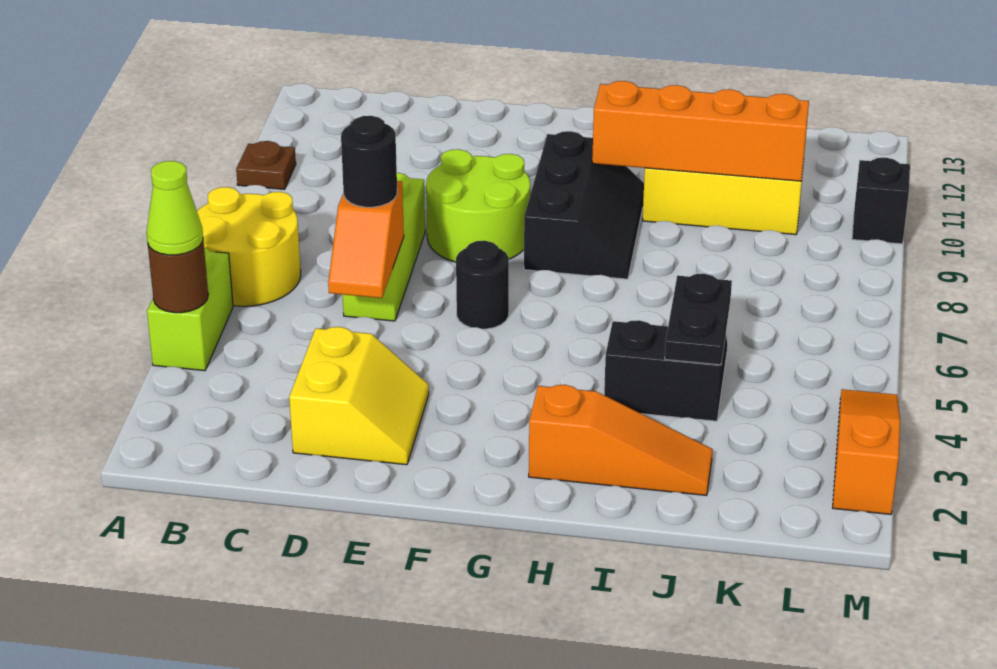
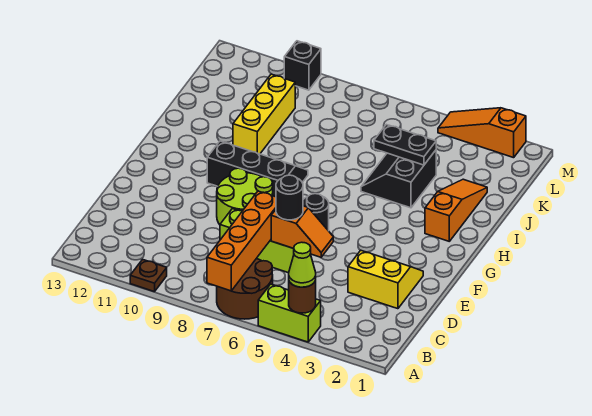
yellow 2x2 round brick [197,187,301,306] -> brown 2x2 round brick [217,259,273,319]
orange 1x4 brick [592,81,809,181] -> orange 1x4 brick moved to [207,191,276,291]

